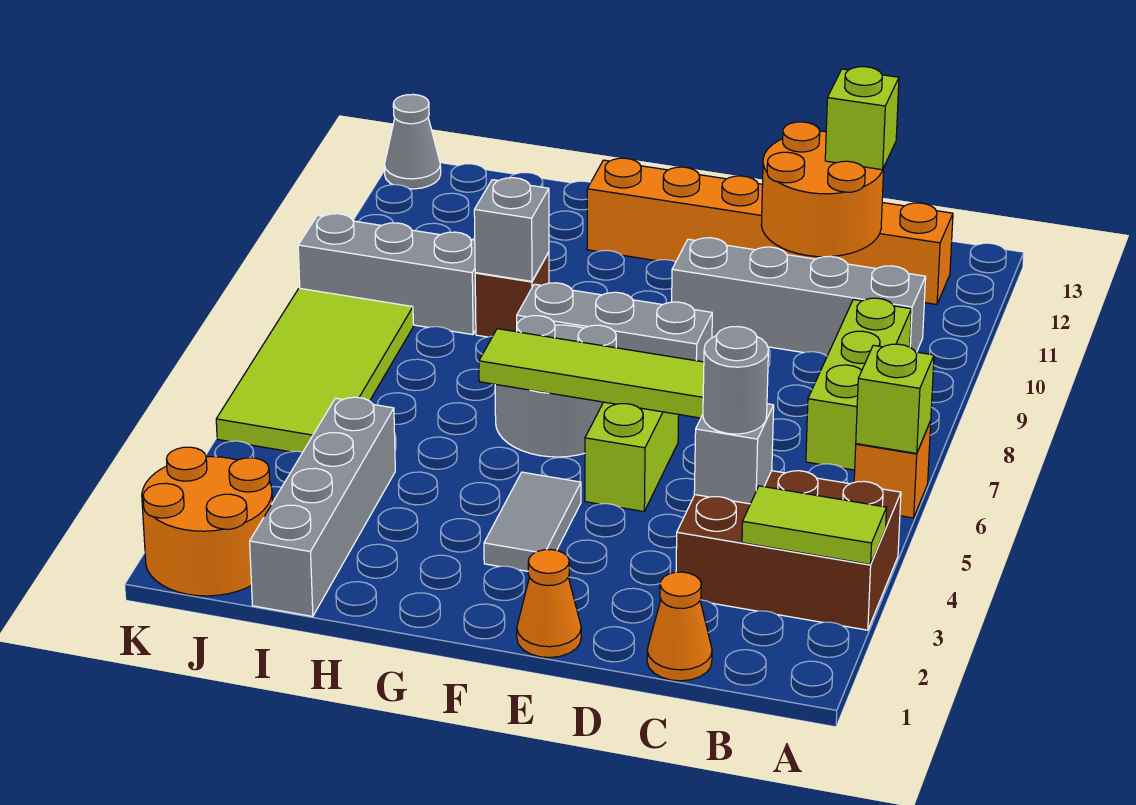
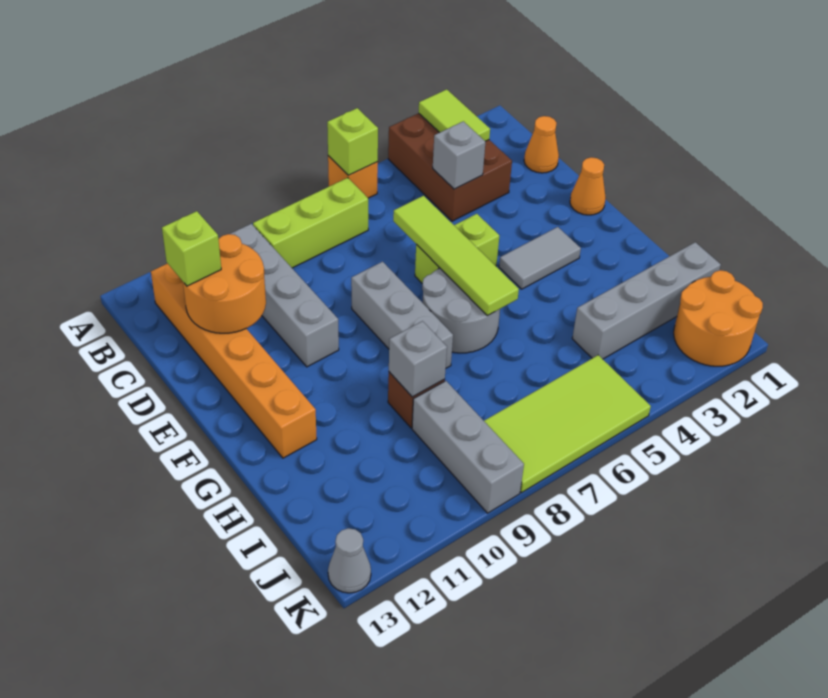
grey 1x1 round brick [703,327,768,434] -> none

